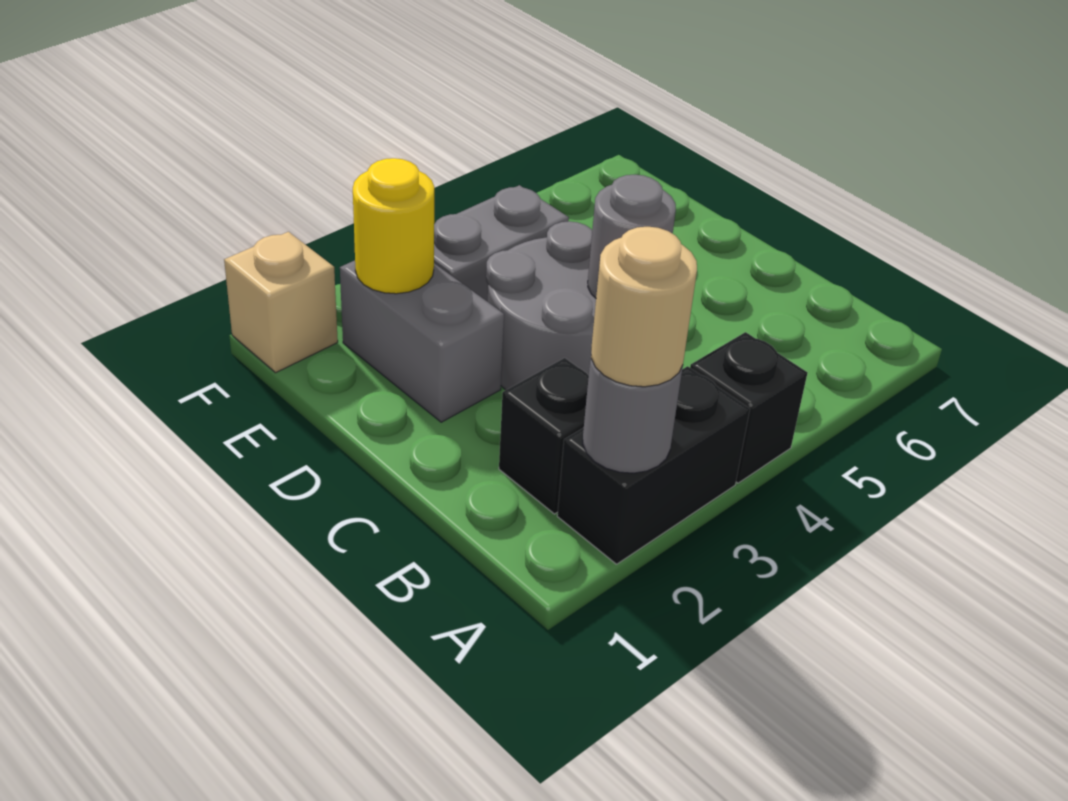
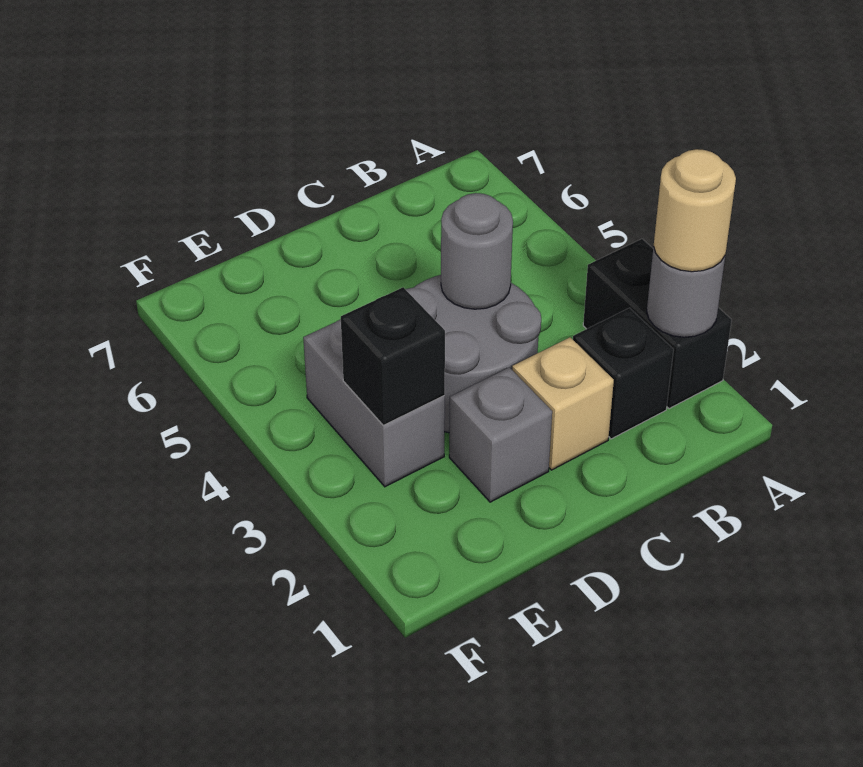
black 1x1 brick [690,332,807,483] -> black 1x1 brick moved to [341,287,445,425]
grey 1x2 brick [340,260,504,422] -> grey 1x1 brick [449,367,552,502]
yellow 1x1 round brick [353,158,434,294] -> none
tan 1x1 brick [224,232,338,373] -> tan 1x1 brick moved to [512,337,614,470]

